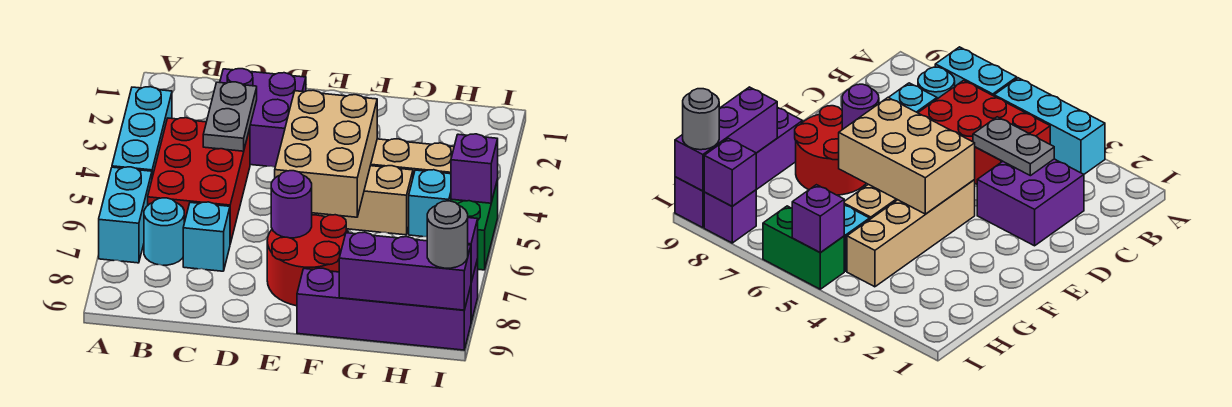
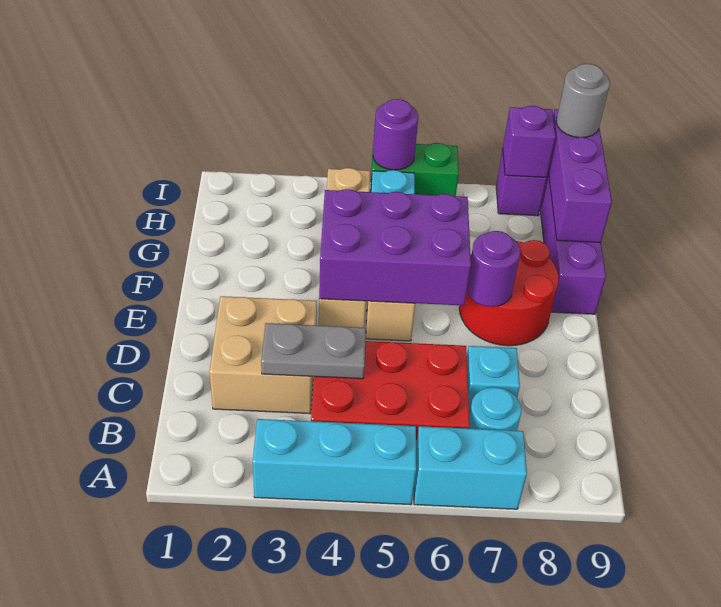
purple 2x2 brick [220,69,306,167] -> tan 2x2 brick [210,296,317,414]
tan 2x3 brick [275,90,377,217] -> purple 2x3 brick [319,189,471,306]
purple 1x1 brick [451,134,498,203] -> purple 1x1 round brick [373,99,418,170]

